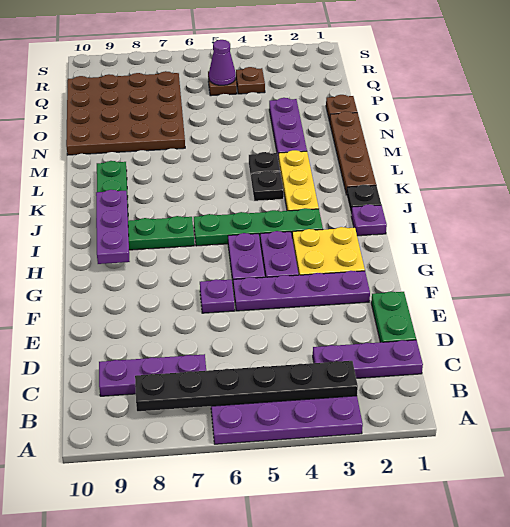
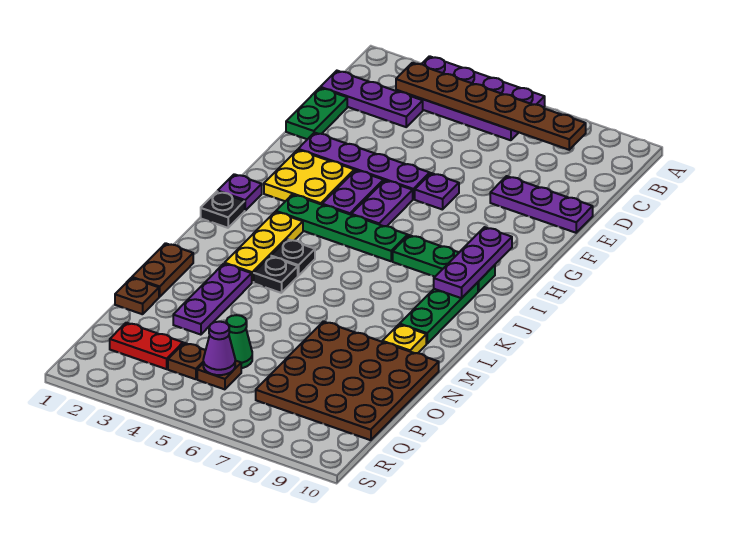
black 1x6 plate [135,361,358,411] -> brown 1x6 plate [396,63,586,150]
purple 1x3 plate [99,354,206,396] -> purple 1x3 plate moved to [490,176,593,233]
brown 1x4 plate [330,111,376,195] -> brown 1x2 plate [132,243,193,297]
none -> yellow 1x1 plate [382,325,426,353]
none -> green 1x1 cone [226,315,252,368]
none -> red 1x2 plate [110,323,183,369]

